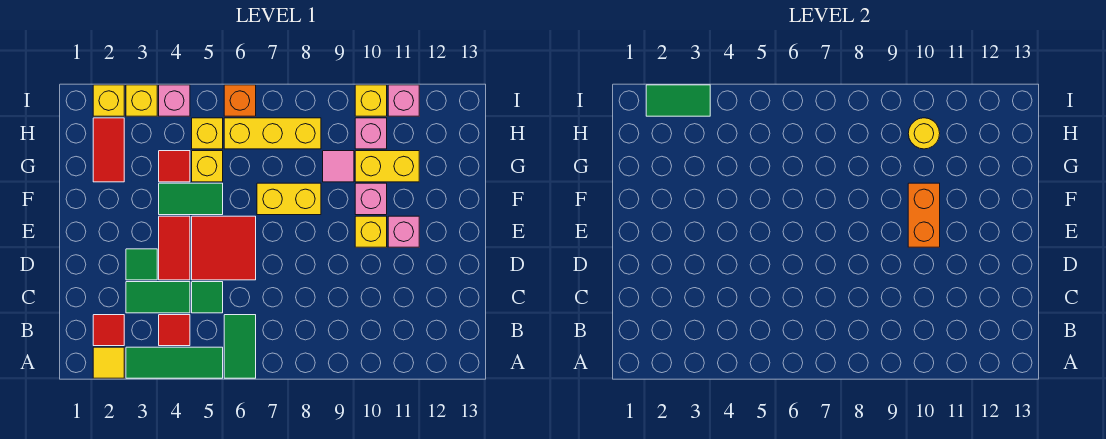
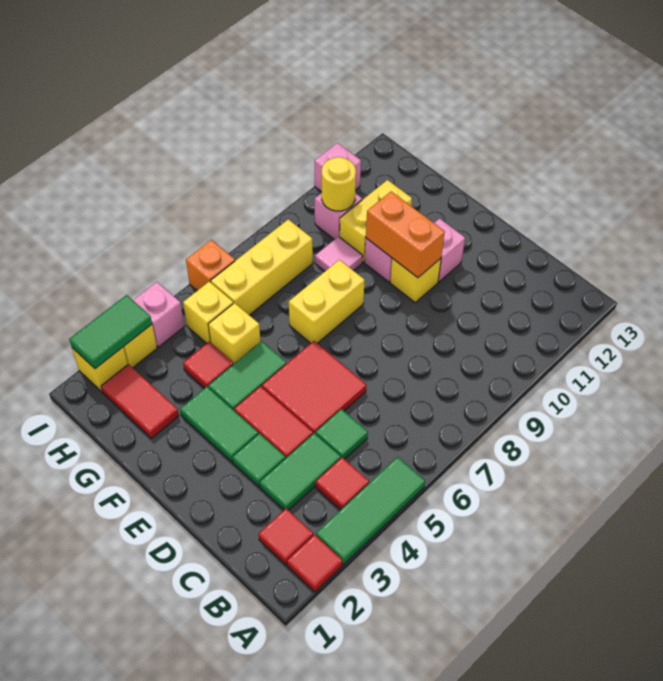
yellow 1x1 tile [93,347,124,378] -> red 1x1 tile [287,535,342,592]
green 1x2 tile [224,315,256,378] -> green 1x2 tile moved to [180,387,258,462]
yellow 1x1 brick [355,85,387,116] -> none

